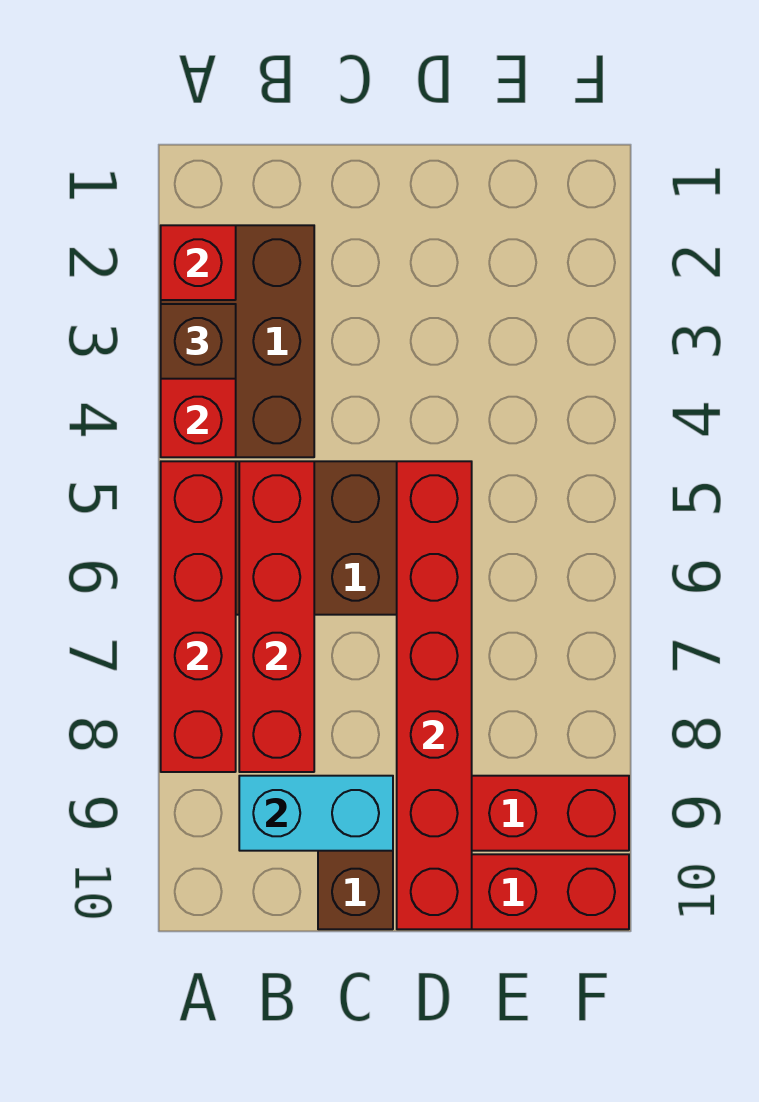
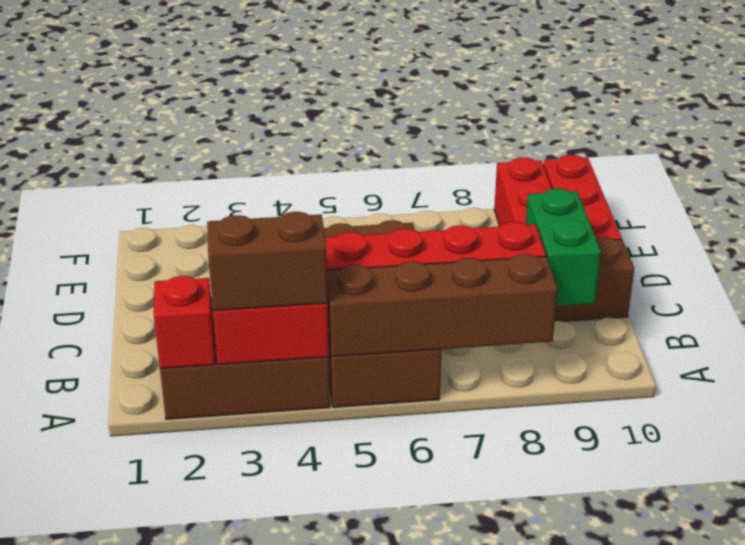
brown 1x1 brick [161,304,236,379] -> brown 1x2 brick [207,212,328,311]
red 1x4 brick [161,461,236,772] -> brown 1x4 brick [327,254,558,357]
cyan 1x2 brick [239,776,393,851] -> green 1x2 brick [526,188,601,306]
red 1x6 brick [397,461,472,929] -> none

